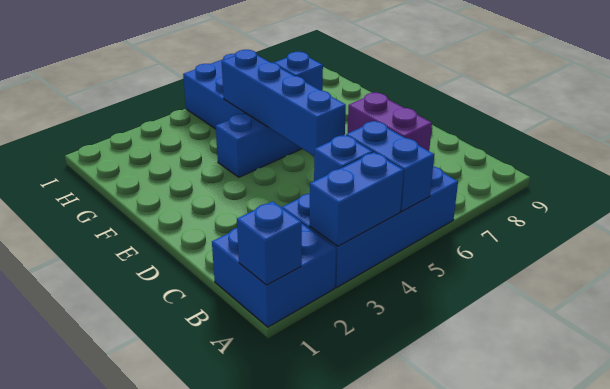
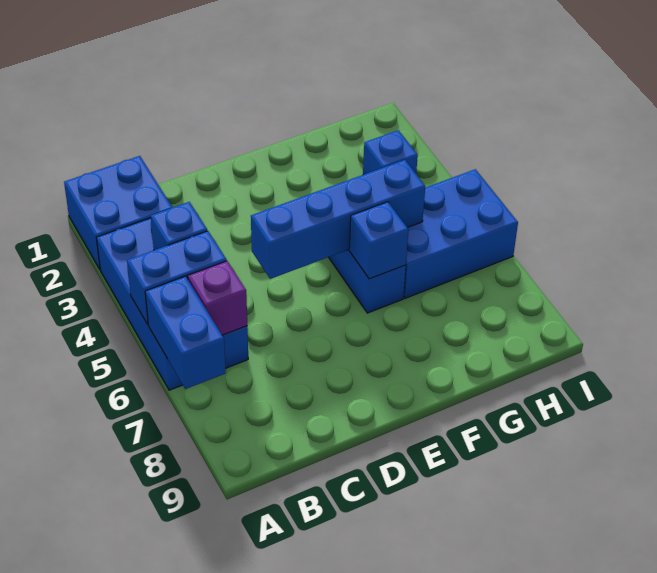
blue 1x1 brick [237,201,302,285] -> blue 1x1 brick moved to [363,130,418,175]
blue 1x2 brick [309,152,404,246] -> blue 1x2 brick moved to [145,276,226,389]
purple 1x2 brick [348,93,432,151] -> purple 1x1 brick [188,261,247,335]

